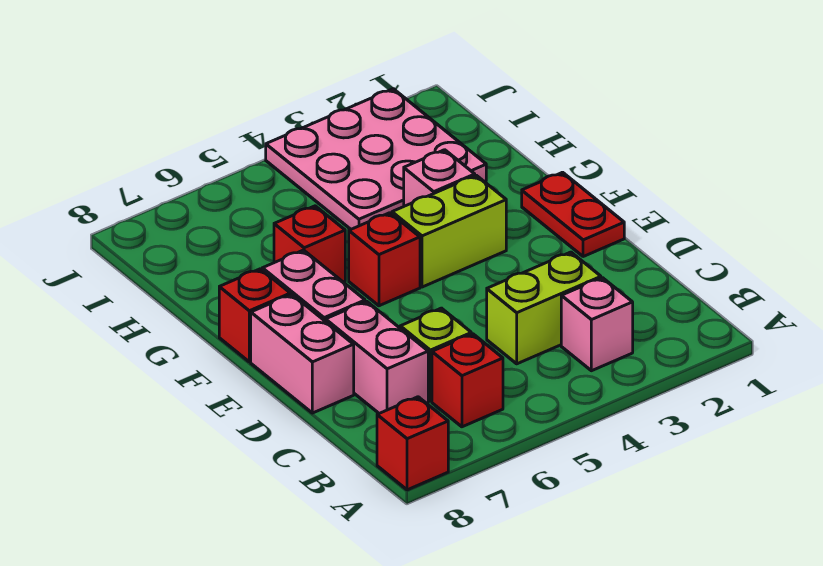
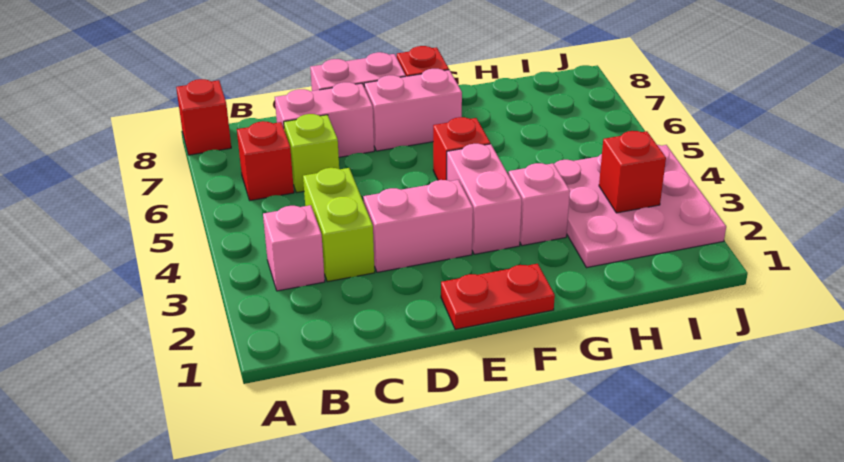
none -> pink 1x2 brick [363,180,473,272]
lime 1x2 brick [392,175,506,287] -> pink 1x2 brick [447,144,522,254]
red 1x1 brick [274,206,345,282] -> red 1x1 brick moved to [599,131,666,213]

